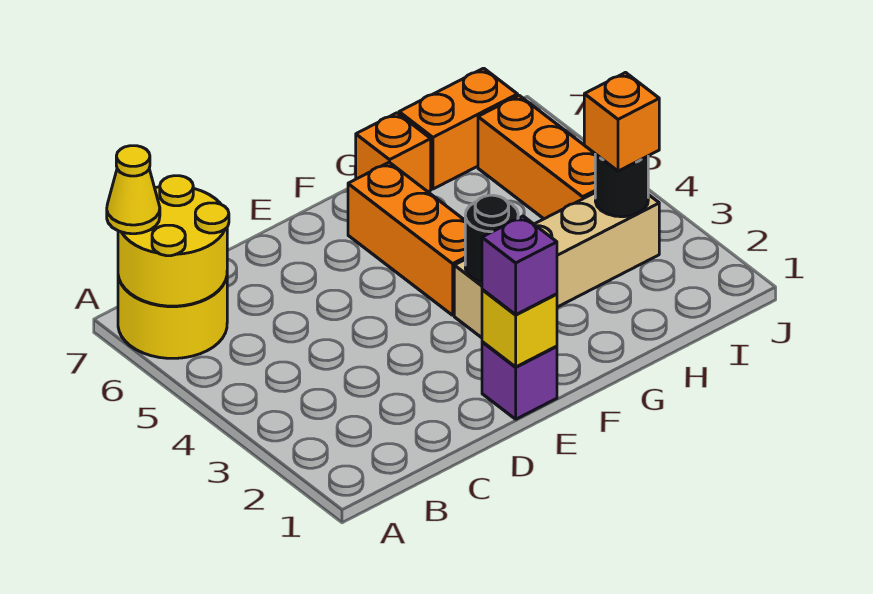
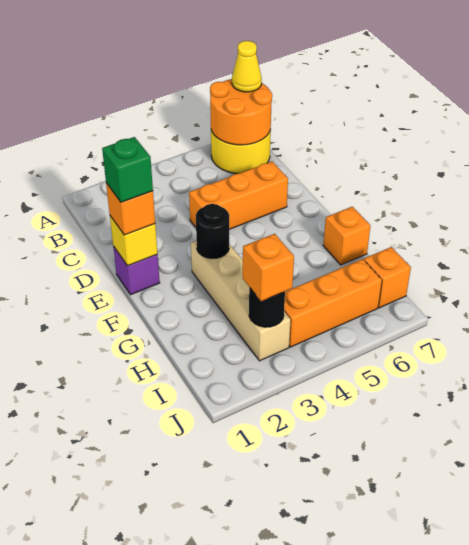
yellow 2x2 round brick [118,176,229,306] -> orange 2x2 round brick [210,79,272,145]
purple 1x1 brick [482,216,557,314] -> orange 1x1 brick [106,183,155,235]
none -> green 1x1 brick [102,137,153,202]
orange 1x3 brick [348,162,465,315] -> orange 1x3 brick moved to [189,162,288,229]
orange 1x2 brick [399,68,518,189] -> orange 1x1 brick [364,247,411,308]

